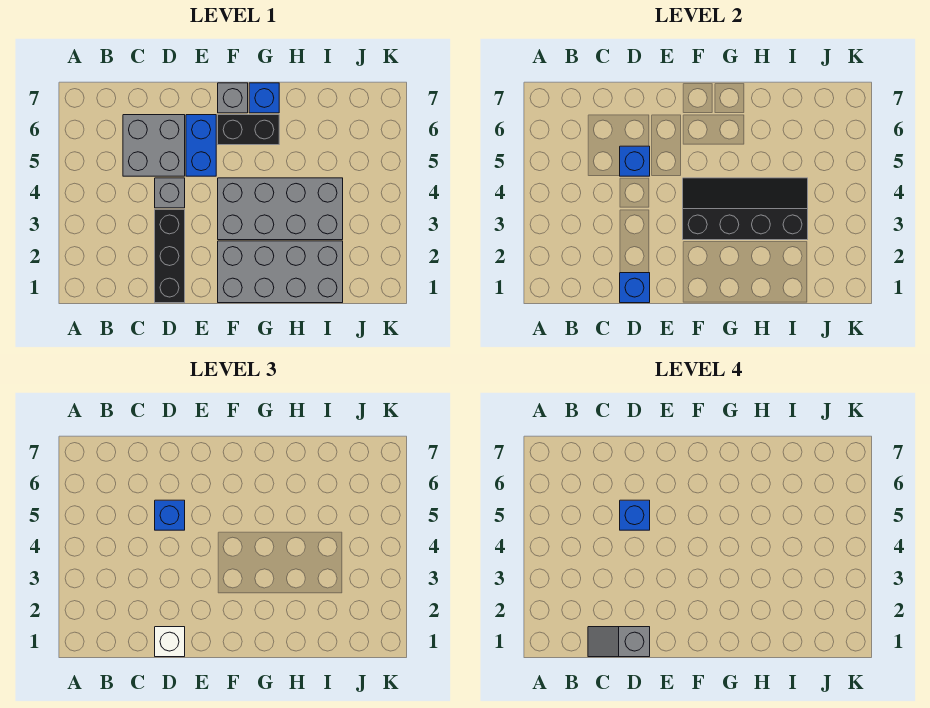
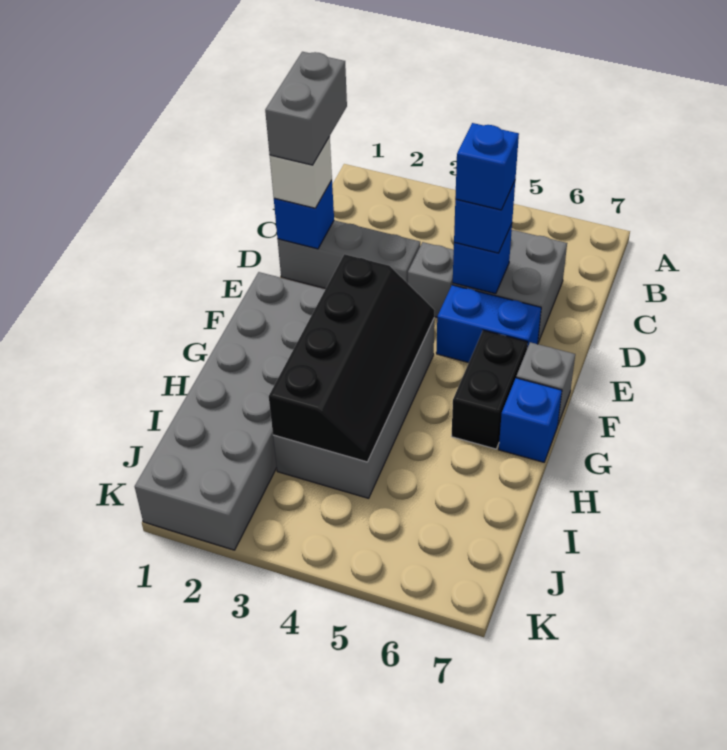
grey 1x2 slope [588,627,650,657] -> grey 1x2 brick [265,52,347,165]
black 1x3 brick [155,209,185,303] -> grey 1x3 brick [278,220,420,289]
grey 2x4 brick [218,241,343,303] -> grey 2x6 brick [135,272,325,550]

